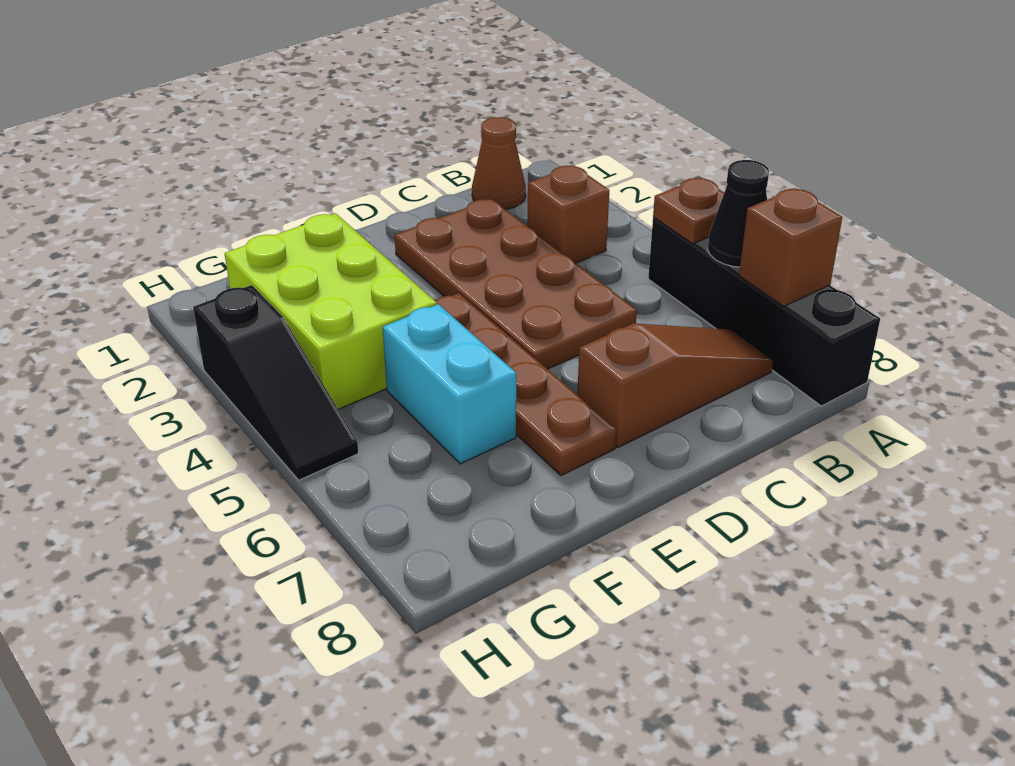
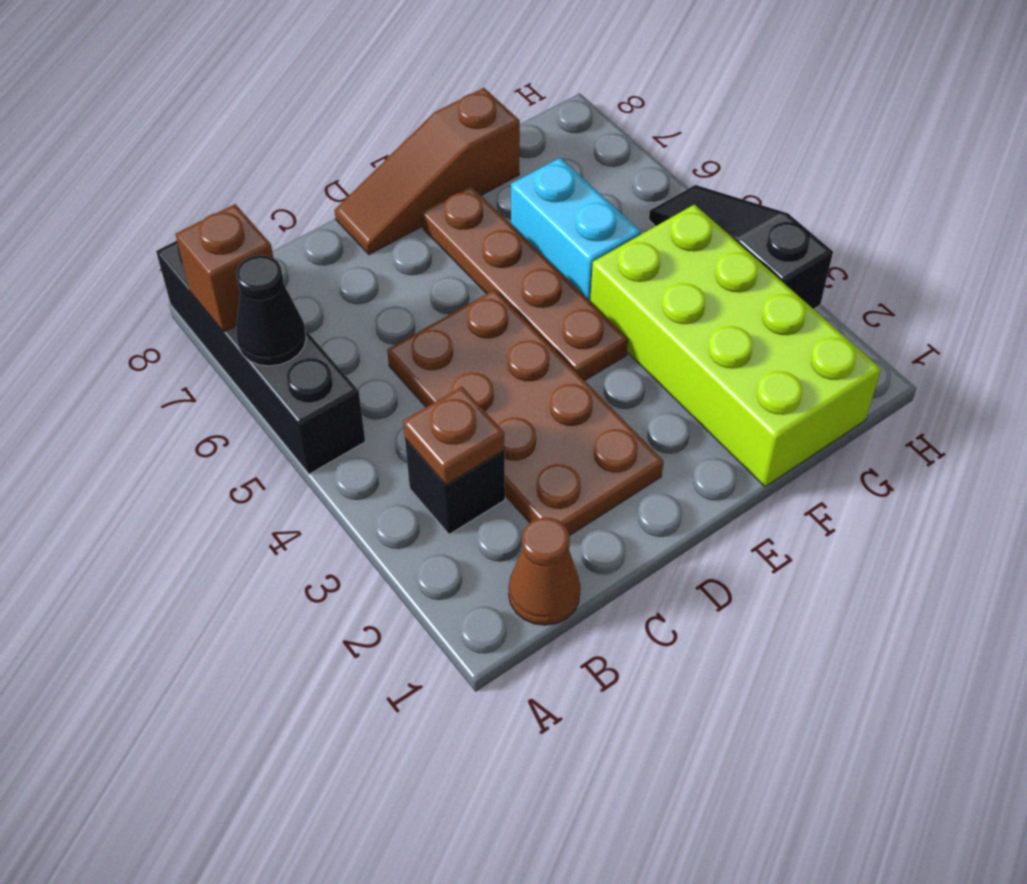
brown 1x1 plate [653,178,724,244] -> brown 1x1 plate moved to [403,387,505,485]
brown 1x1 brick [527,166,609,263] -> black 1x1 brick [405,439,505,534]
brown 1x3 slope [577,323,773,447] -> brown 1x3 slope moved to [335,88,520,254]
lime 2x3 brick [225,213,437,409] -> lime 2x4 brick [590,205,881,487]

